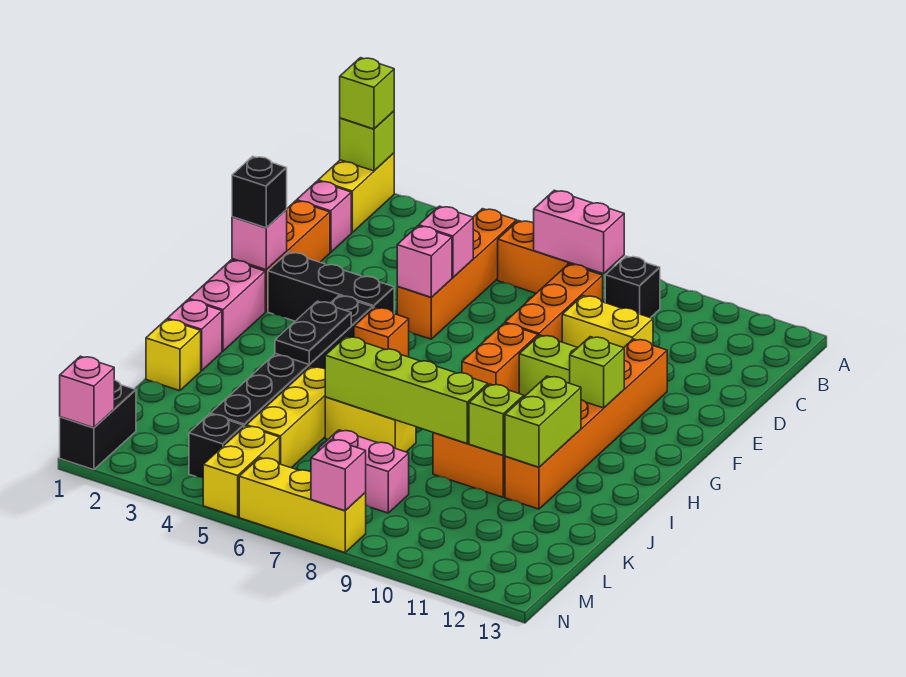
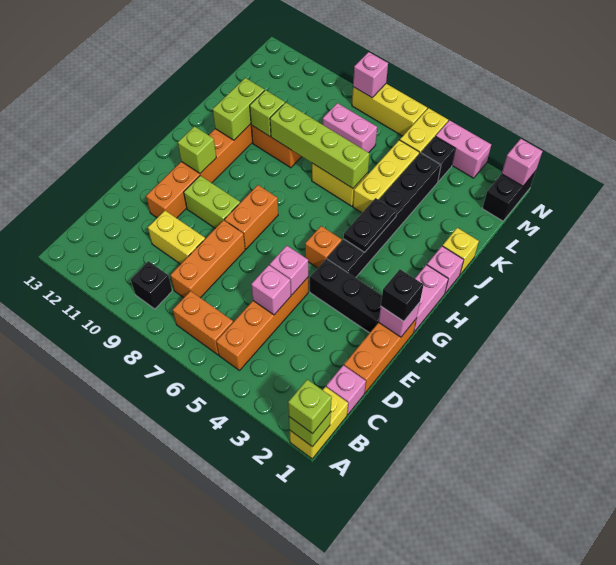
pink 1x2 brick [534,190,624,274] -> pink 1x2 brick moved to [436,120,491,178]

